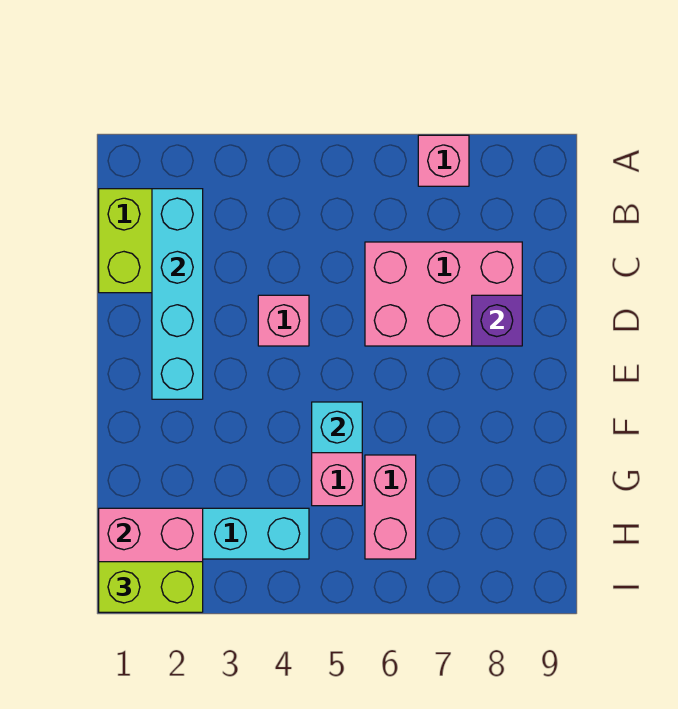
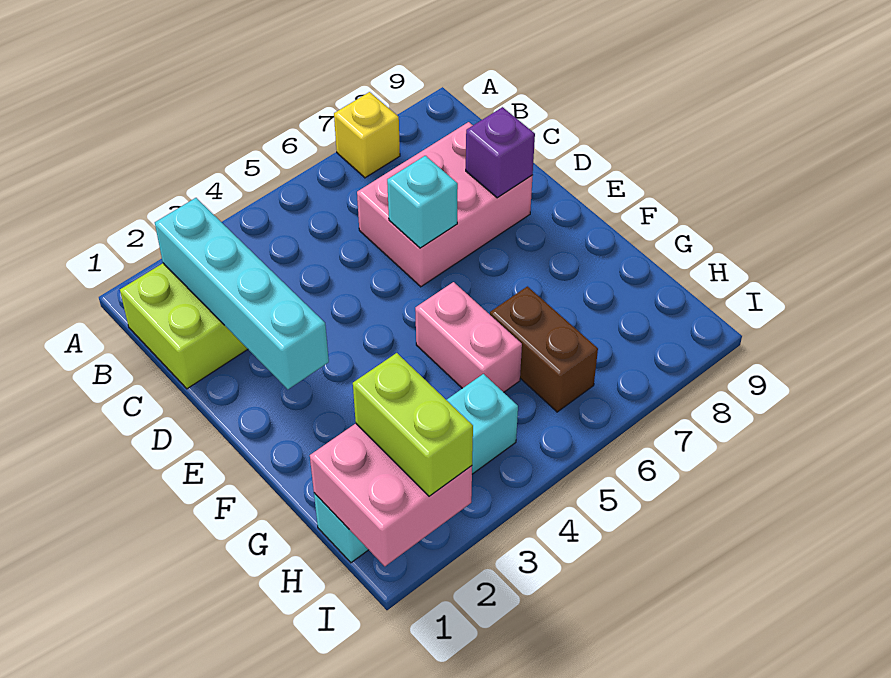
pink 1x1 brick [418,135,469,186] -> yellow 1x1 brick [334,92,400,178]
pink 1x1 brick [258,295,309,346] -> none
cyan 1x1 brick [312,402,362,453] -> cyan 1x1 brick moved to [387,156,458,248]
pink 1x2 brick [365,455,416,559] -> brown 1x2 brick [490,286,598,412]
lime 1x2 brick [99,562,203,612] -> lime 1x2 brick turned to [353,353,473,496]

